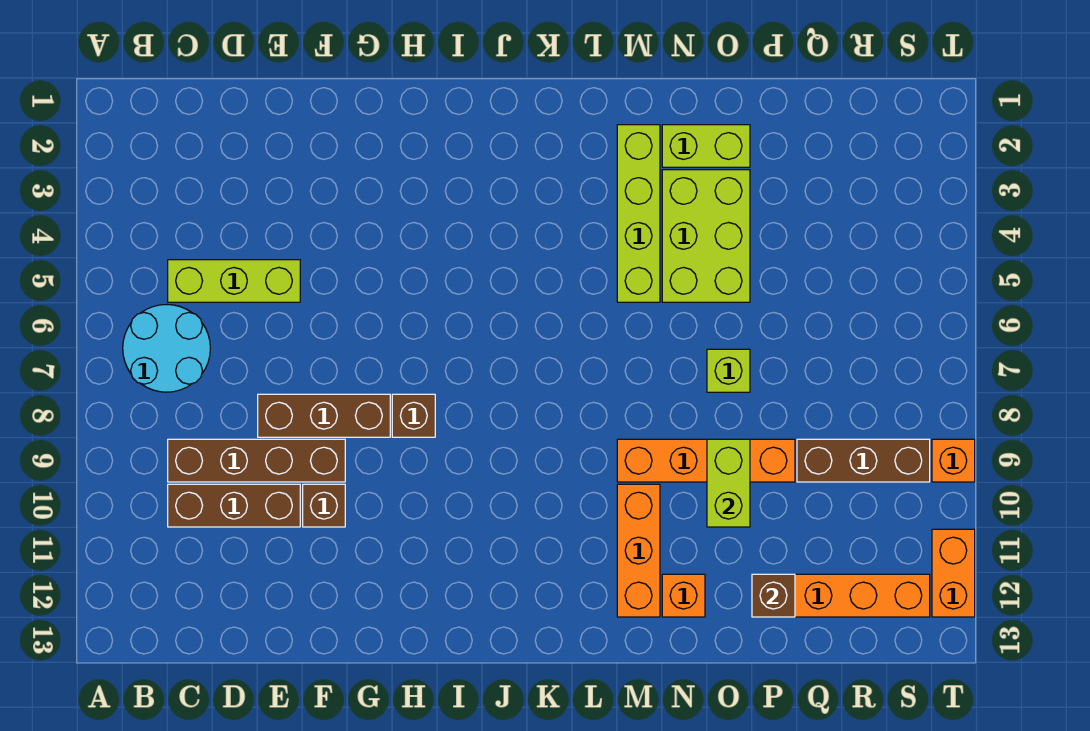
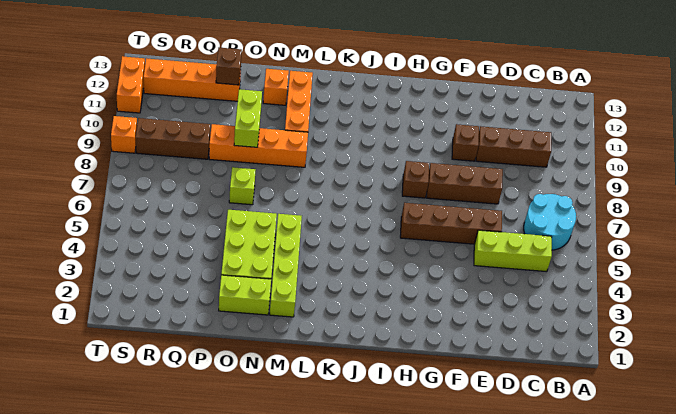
brown 1x4 brick [168,439,345,482] -> brown 1x4 brick moved to [400,203,502,244]

